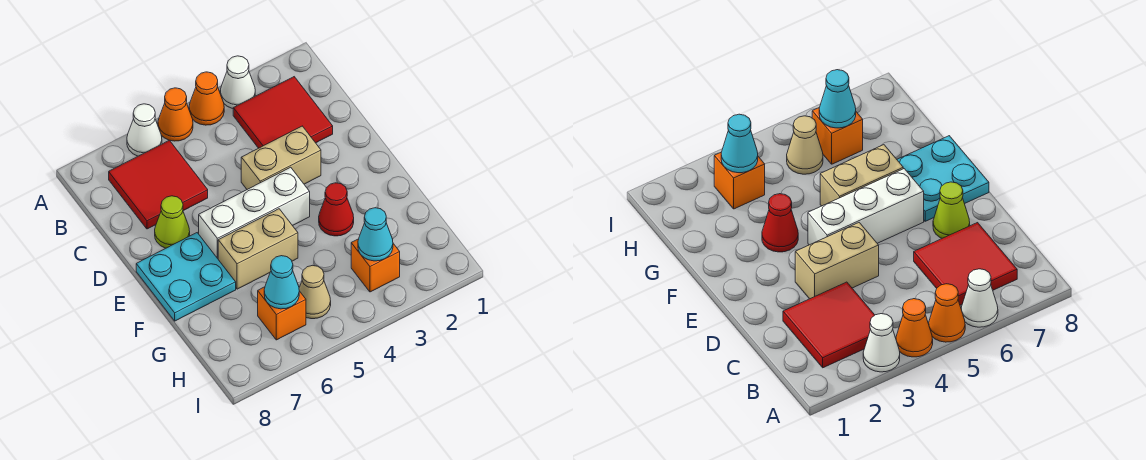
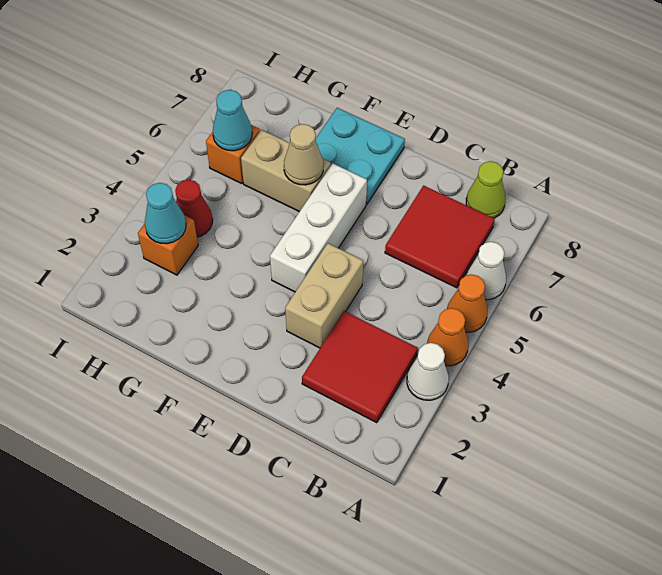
lime 1x1 cone [155,196,190,248] -> lime 1x1 cone moved to [466,161,505,218]
red 1x1 cone [319,183,354,236] -> red 1x1 cone moved to [175,180,213,237]
tan 1x2 brick [218,209,298,289] -> tan 1x2 brick turned to [241,130,331,212]
tan 1x1 cone [299,265,331,319] -> tan 1x1 cone moved to [284,124,323,185]

